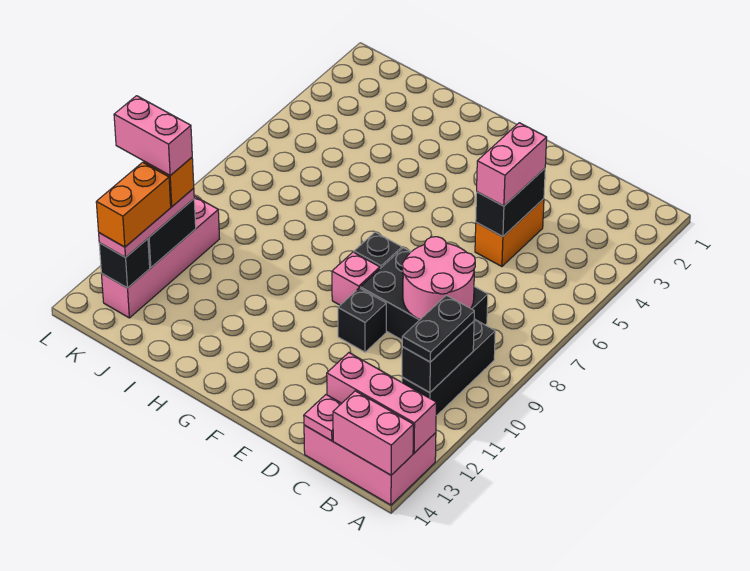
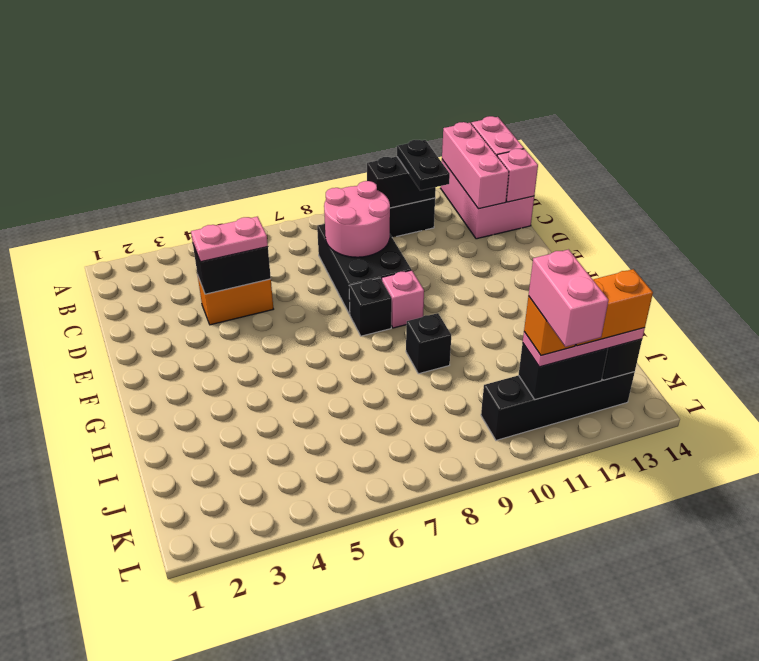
black 1x2 plate [402,295,474,362] -> black 1x2 plate turned to [397,140,450,190]
pink 1x1 plate [304,395,342,441] -> pink 1x1 brick [497,149,538,202]
pink 1x2 brick [477,123,547,206] -> pink 1x2 plate [191,217,268,262]
black 1x1 brick [338,288,386,352] -> black 1x1 brick moved to [406,313,451,374]
pink 1x4 brick [102,196,220,318] -> black 1x4 brick [481,372,635,440]

